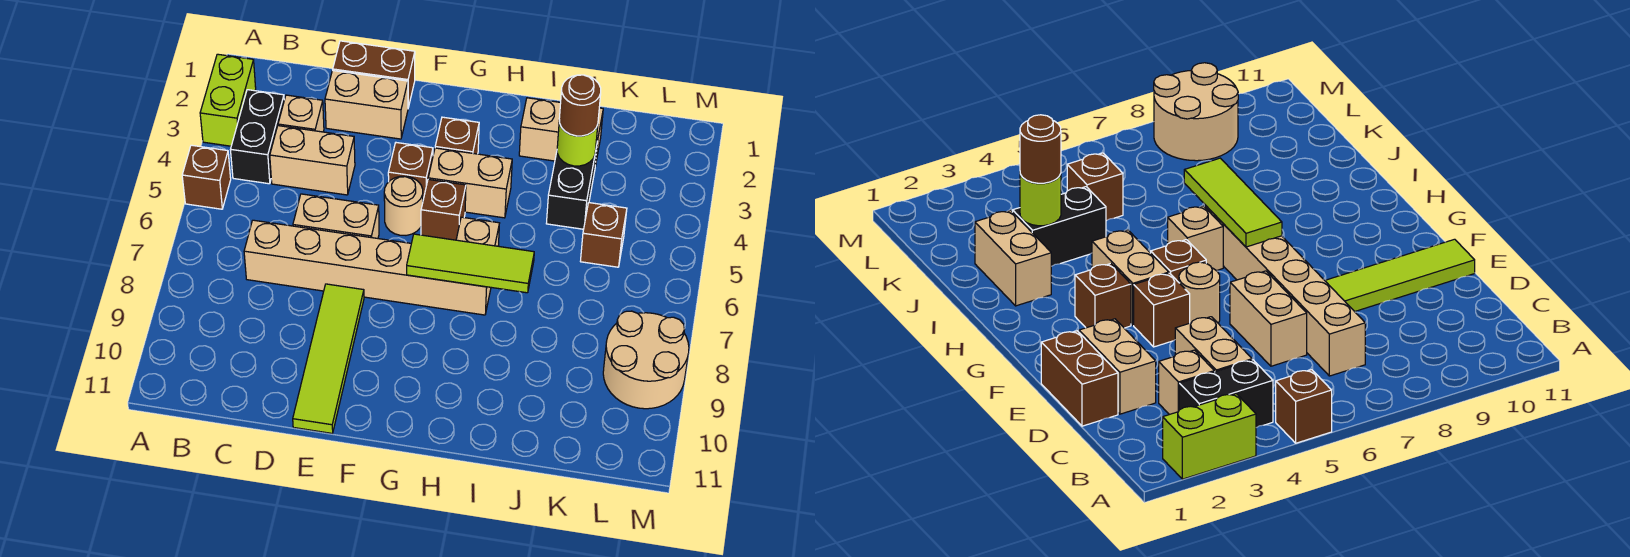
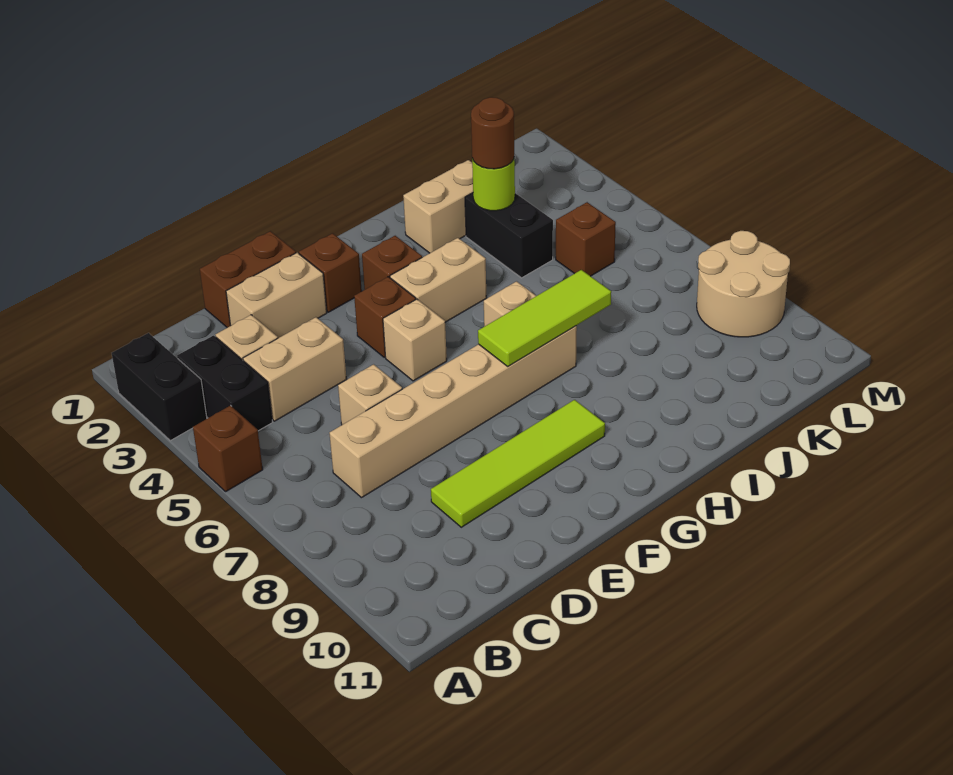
lime 1x2 brick [200,54,256,146] -> black 1x2 brick [112,333,207,441]
tan 1x2 brick [293,194,379,238] -> tan 1x1 brick [338,364,402,425]
lime 1x4 tile [293,284,364,433] -> lime 1x4 tile turned to [431,400,605,527]
tan 1x1 round brick [384,176,423,235] -> tan 1x1 brick [383,299,447,381]
brown 1x1 brick [421,179,466,240] -> brown 1x1 brick moved to [299,233,362,312]

